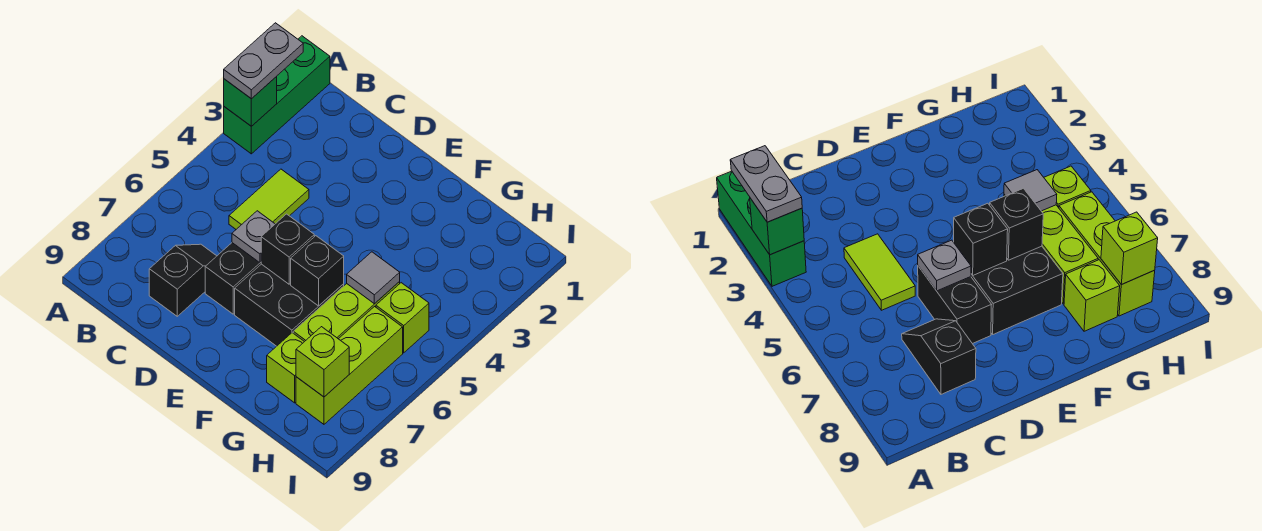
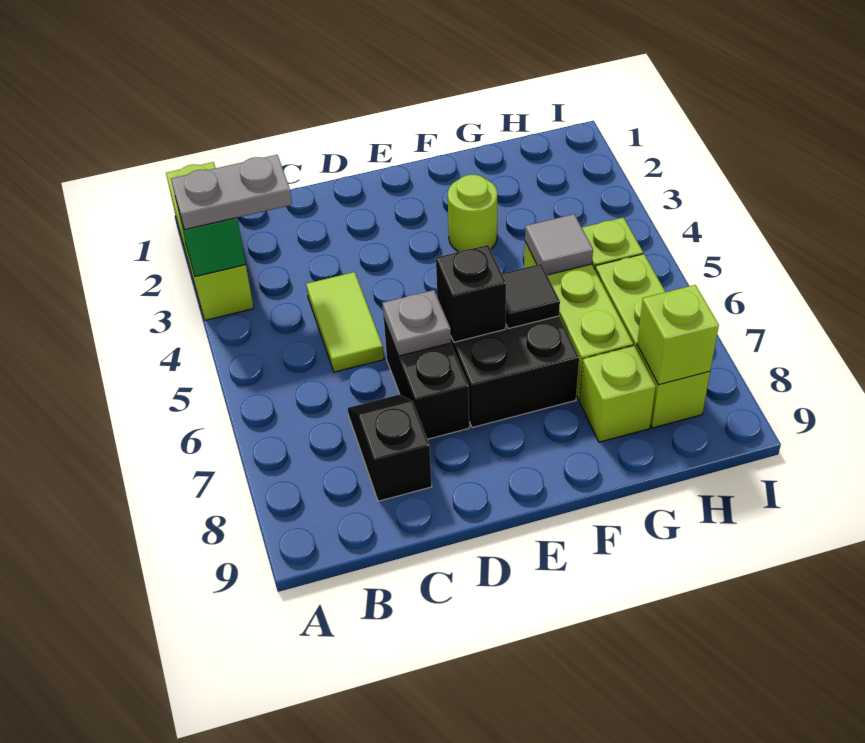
green 1x3 brick [224,36,330,154] -> lime 1x3 brick [166,162,254,320]
grey 1x2 plate [224,23,303,99] -> grey 1x2 plate turned to [171,155,292,230]
none -> lime 1x1 round brick [448,175,498,252]
black 1x1 brick [291,236,344,306] -> black 1x1 tile [502,264,560,329]

